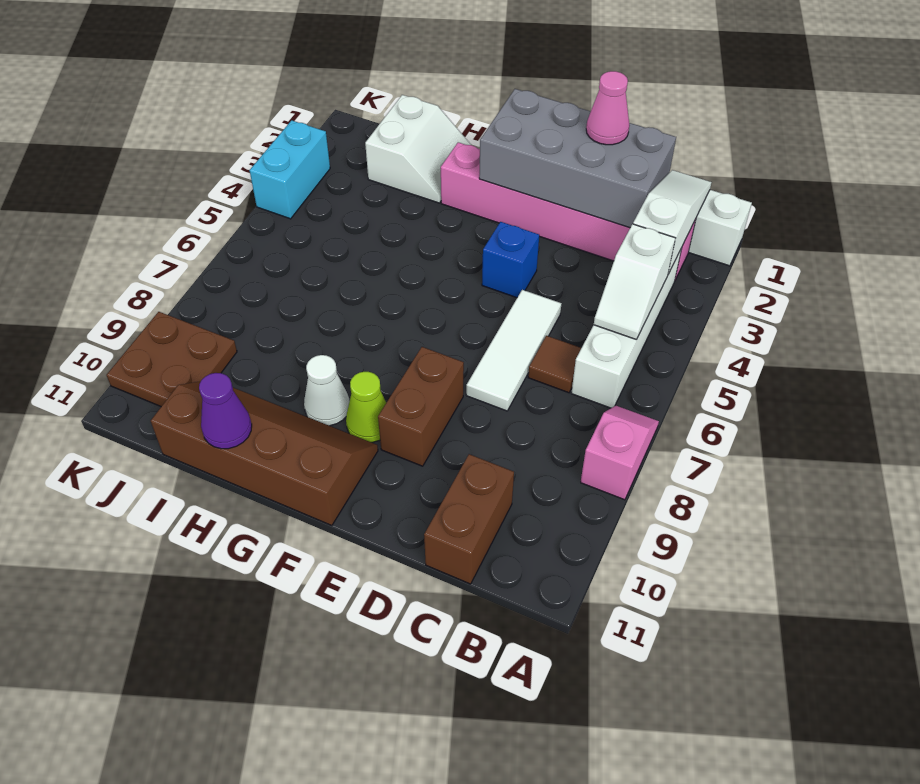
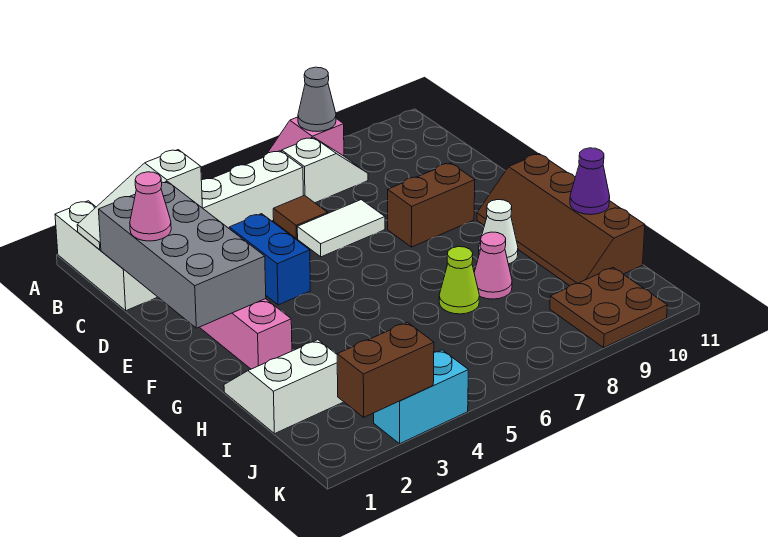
none -> grey 1x1 cone [298,67,336,132]
white 1x2 slope [594,224,675,340] -> white 1x2 slope moved to [282,137,368,203]
brown 1x2 brick [424,454,514,584] -> brown 1x2 brick moved to [337,322,434,417]
white 1x3 tile [466,290,561,411] -> white 1x2 tile [297,200,385,257]
blue 1x1 brick [482,222,539,298] -> blue 1x2 brick [229,214,310,305]
lime 1x1 cone [346,372,386,442] -> lime 1x1 cone moved to [439,247,479,314]
none -> pink 1x1 cone [474,232,512,299]

